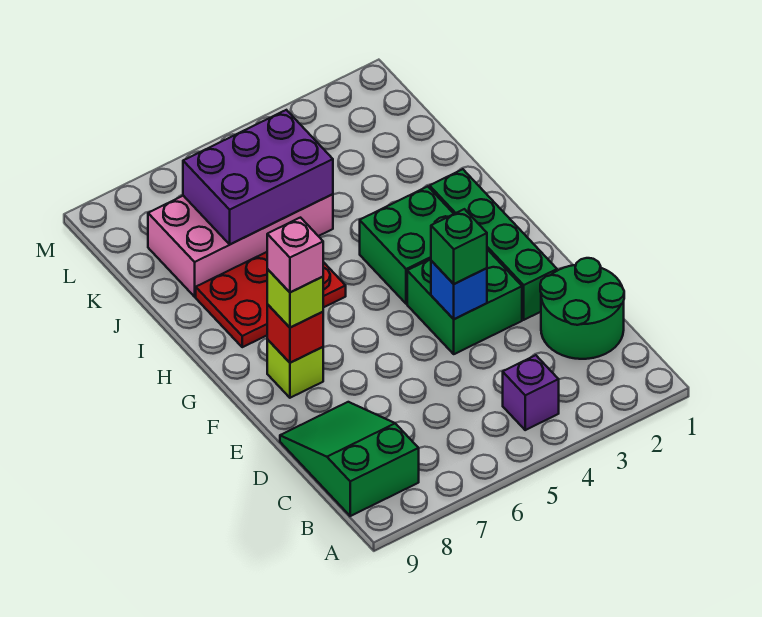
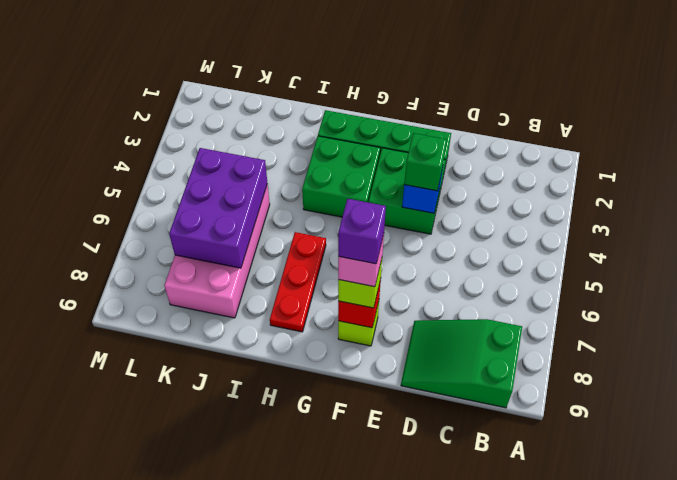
purple 1x1 brick [503,355,559,430] -> purple 1x1 brick moved to [338,199,386,264]
green 2x2 round brick [540,258,624,359] -> none
red 2x3 plate [196,252,346,347] -> red 1x3 plate [270,232,326,332]

